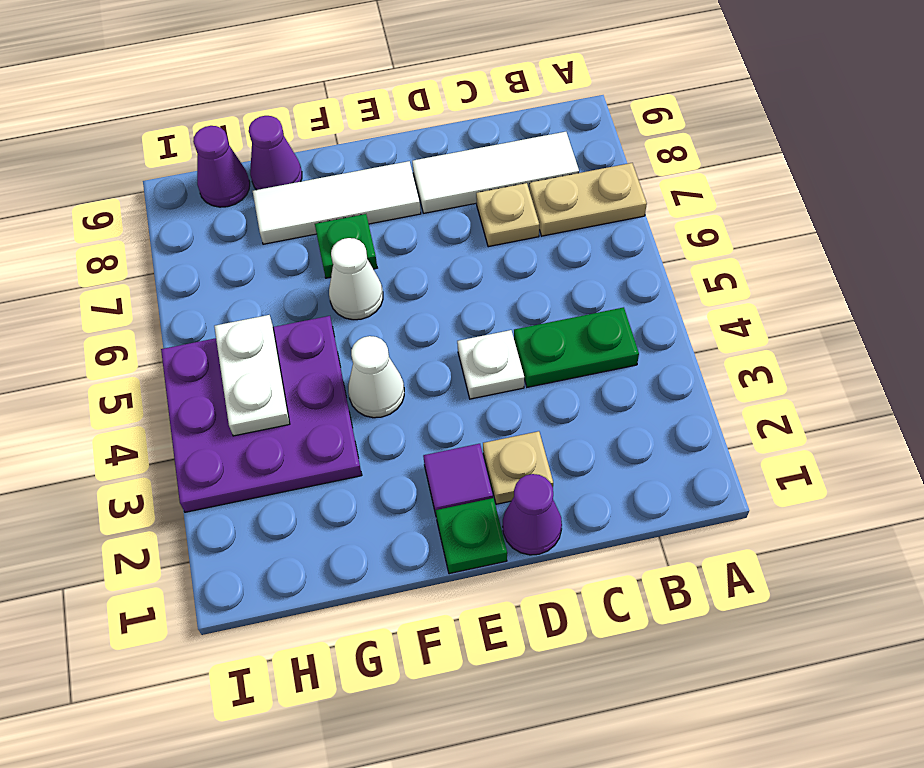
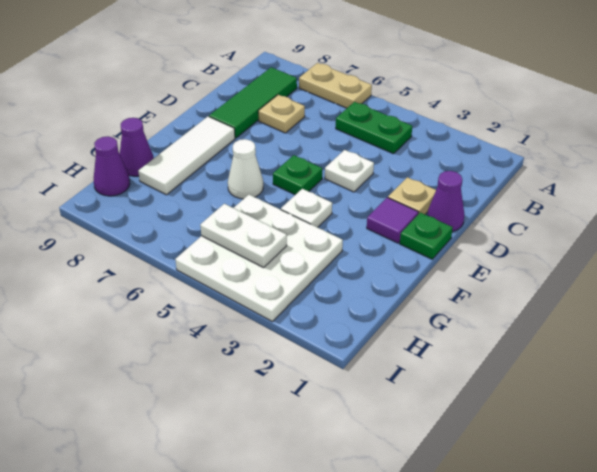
tan 1x2 plate [529,163,647,236] -> tan 1x2 plate turned to [299,63,372,108]
green 1x2 plate [514,307,639,387] -> green 1x2 plate turned to [336,102,412,154]
white 1x3 tile [412,132,579,213] -> green 1x3 tile [209,67,297,138]
white 1x1 cone [348,336,404,418] -> white 1x1 plate [281,189,332,227]
green 1x1 plate [315,214,377,278] -> green 1x1 plate moved to [273,155,322,195]
purple 3x3 plate [161,316,362,512] -> white 3x3 plate [175,195,343,321]

